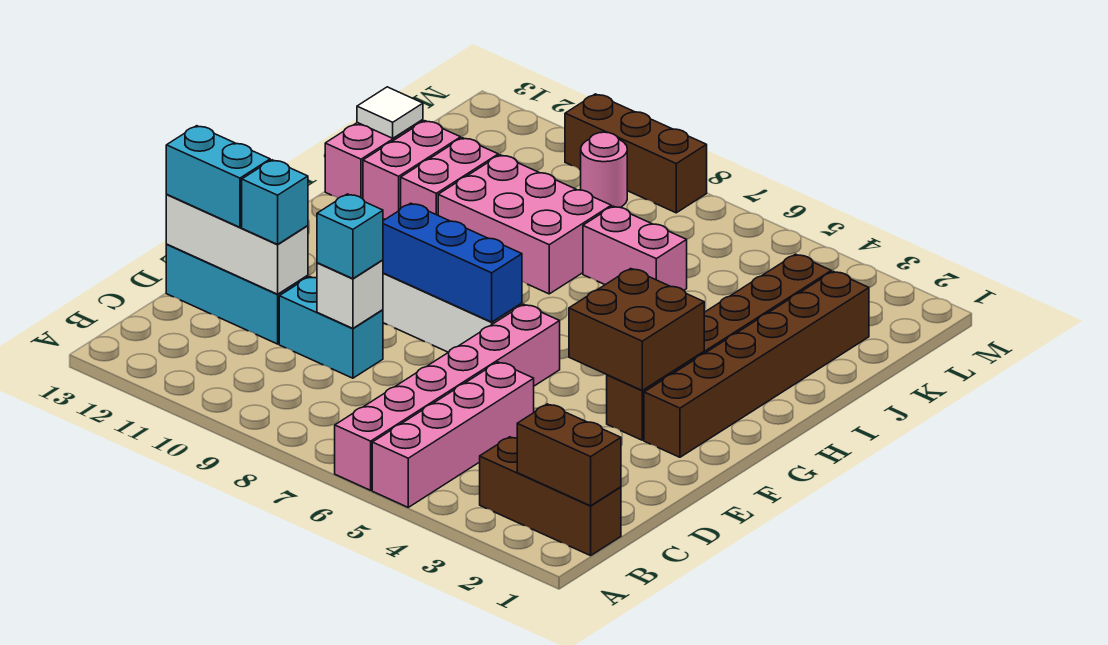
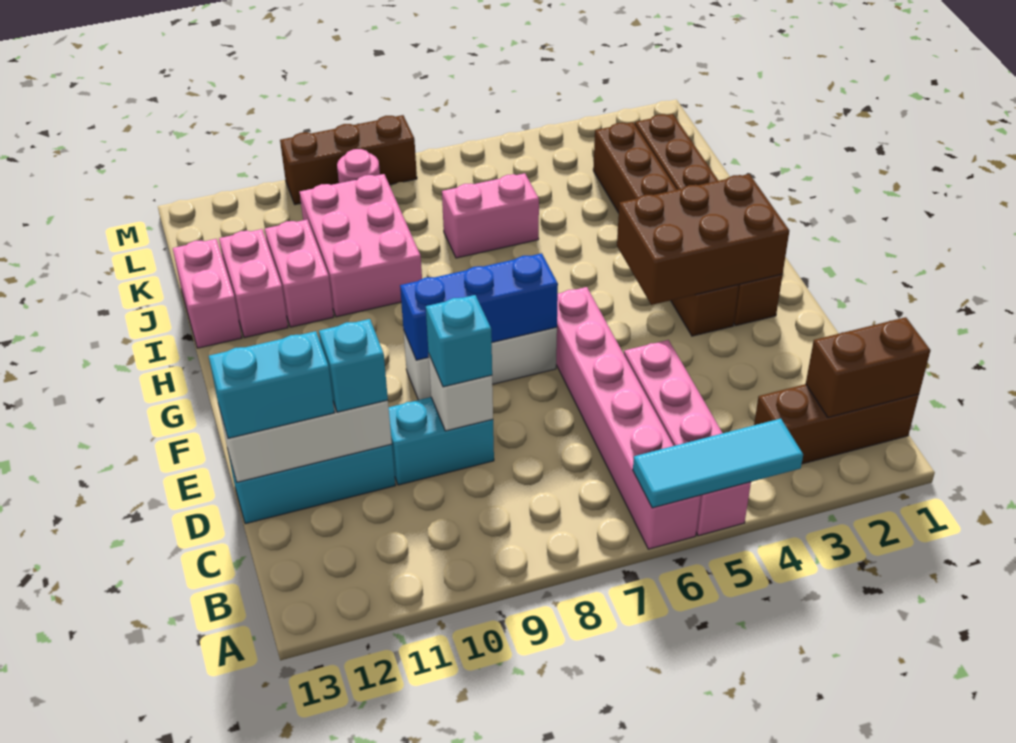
none -> cyan 1x3 tile [633,419,803,508]
brown 2x2 brick [569,269,704,390] -> brown 2x3 brick [617,174,789,305]
pink 2x3 brick [438,155,611,294] -> pink 2x3 brick turned to [300,174,422,317]
white 1x1 tile [357,87,423,138] -> none

